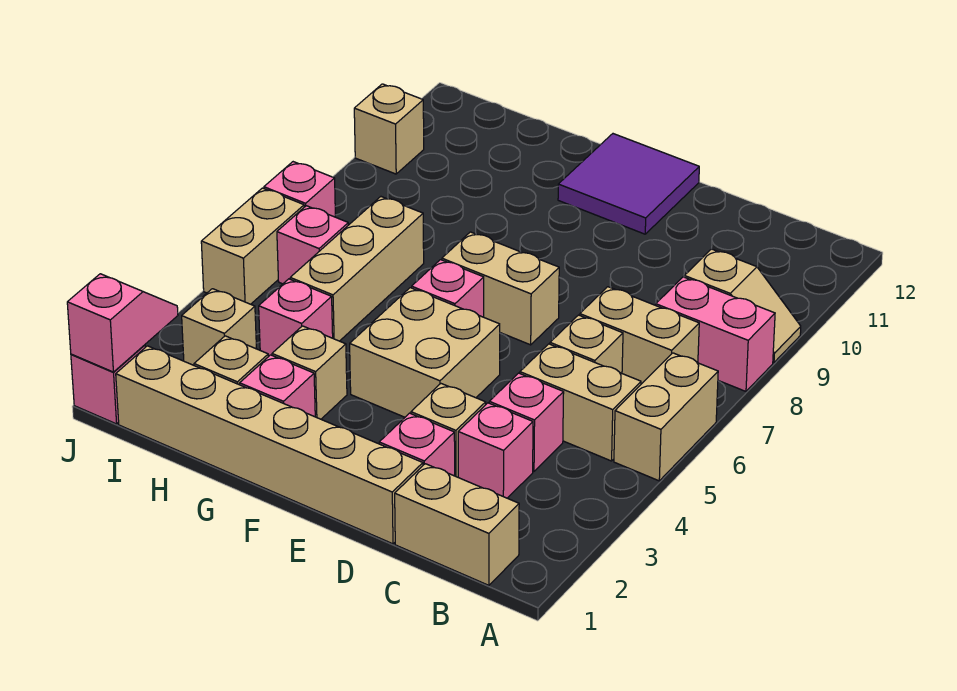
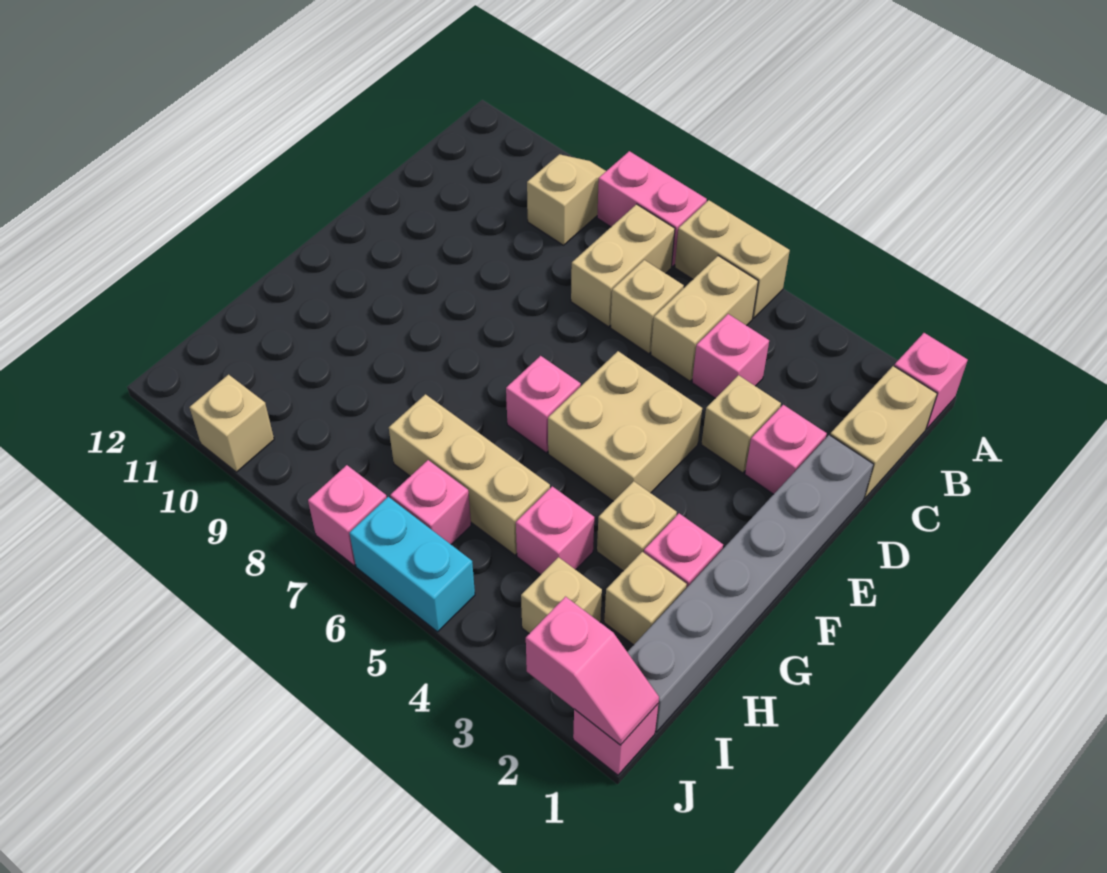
pink 1x2 brick [656,277,775,391] -> pink 1x2 brick turned to [597,151,707,266]
pink 1x1 brick [458,403,533,498] -> pink 1x1 brick moved to [894,333,968,429]
tan 1x6 brick [116,346,423,544] -> grey 1x6 brick [628,435,874,732]
tan 1x2 brick [442,232,559,345] -> none
purple 2x2 tile [558,134,699,234] -> none
pink 1x2 slope [67,274,178,372] -> pink 1x2 slope turned to [526,597,659,745]
tan 1x2 brick [201,188,304,304] -> cyan 1x2 brick [349,497,475,632]

